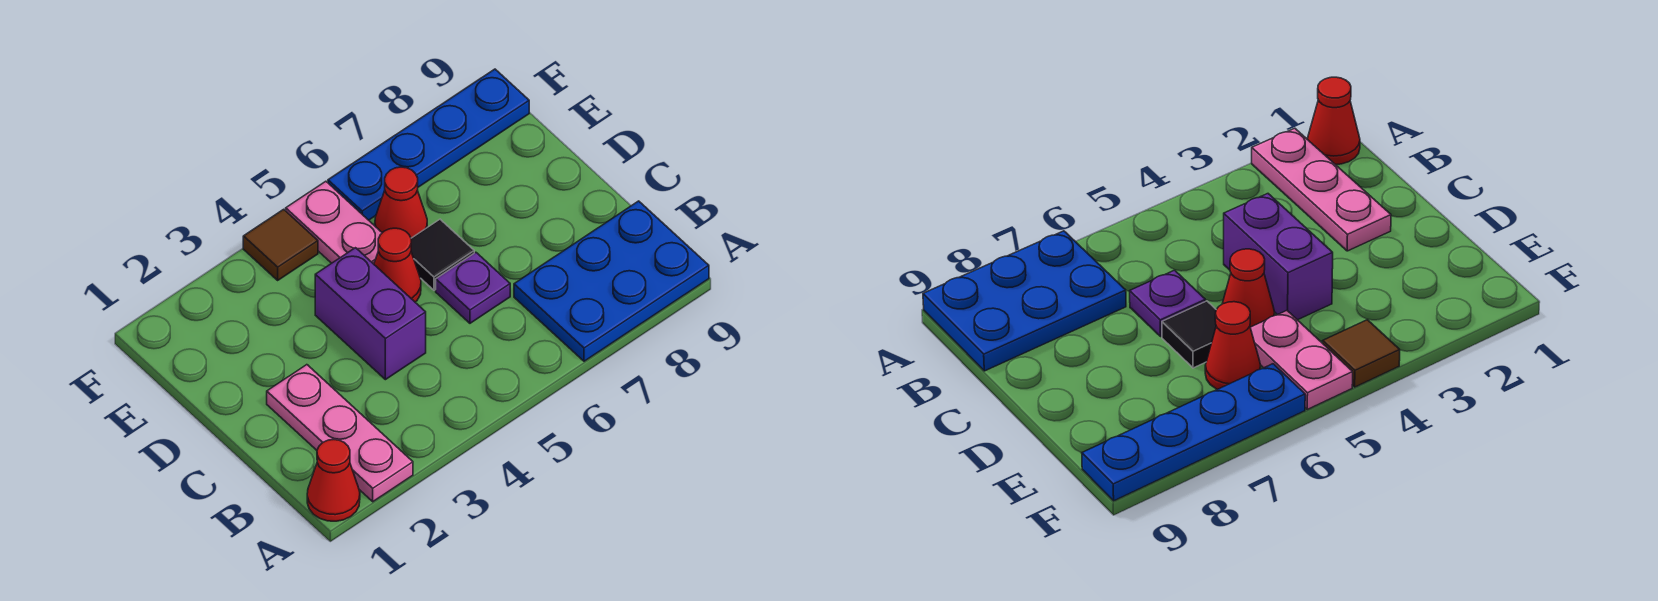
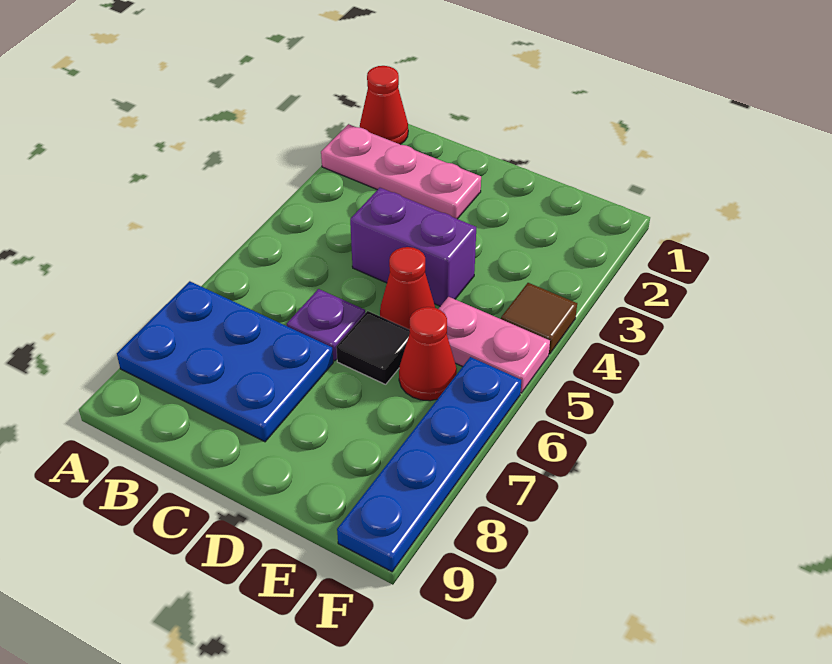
blue 2x3 plate [514,201,709,361] -> blue 2x3 plate turned to [117,281,333,442]

